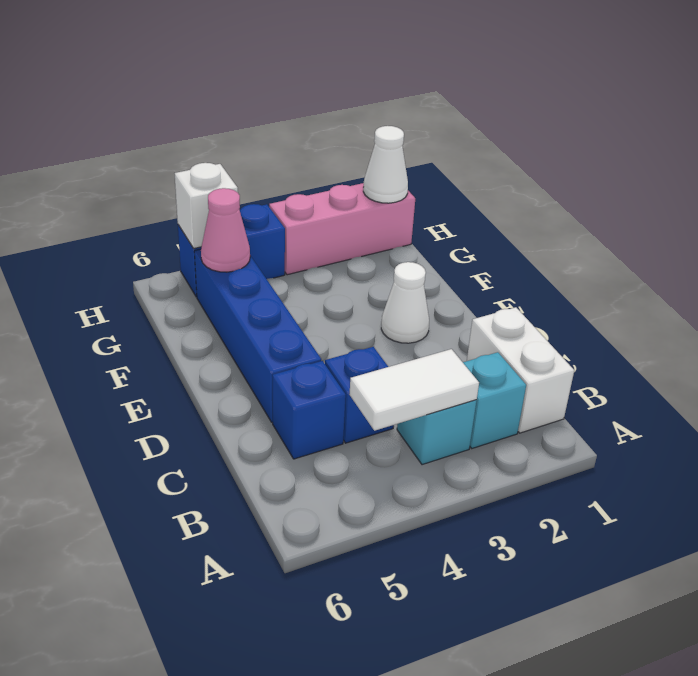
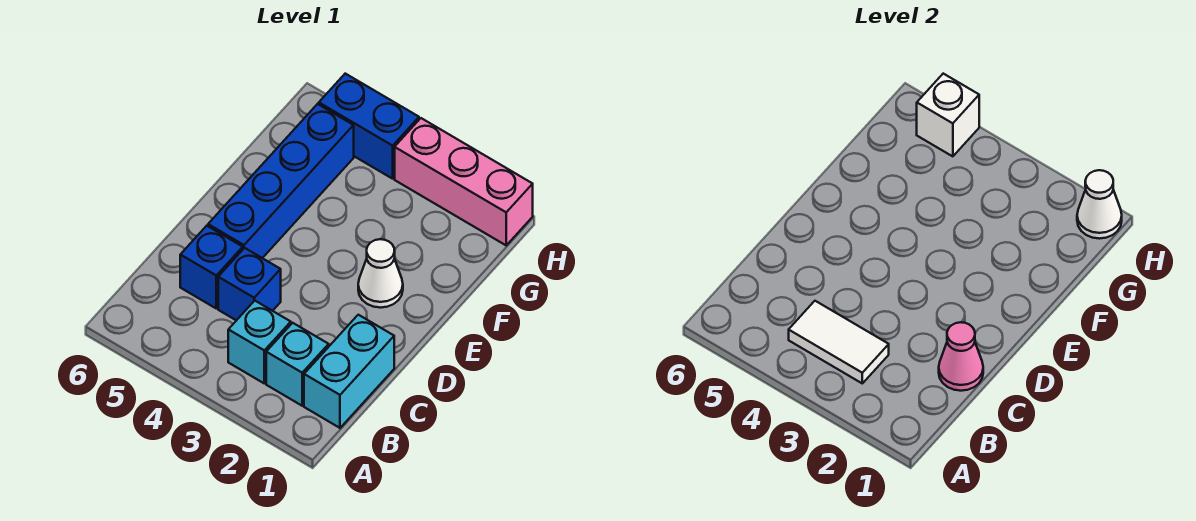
white 1x2 brick [467,307,574,433] -> cyan 1x2 brick [304,315,394,428]
pink 1x1 cone [201,188,250,272] -> pink 1x1 cone moved to [939,322,983,391]

